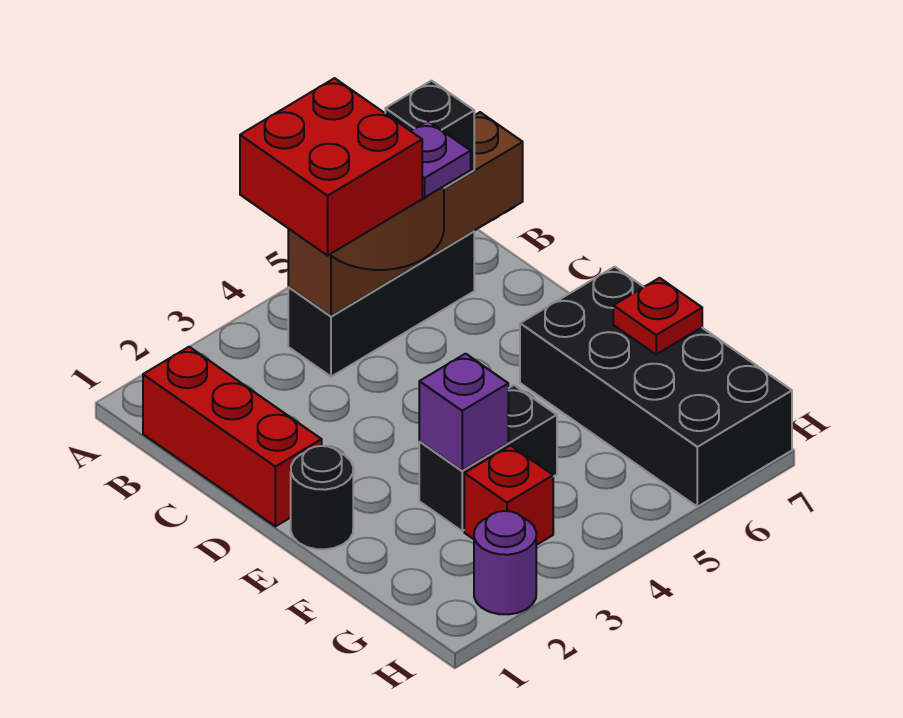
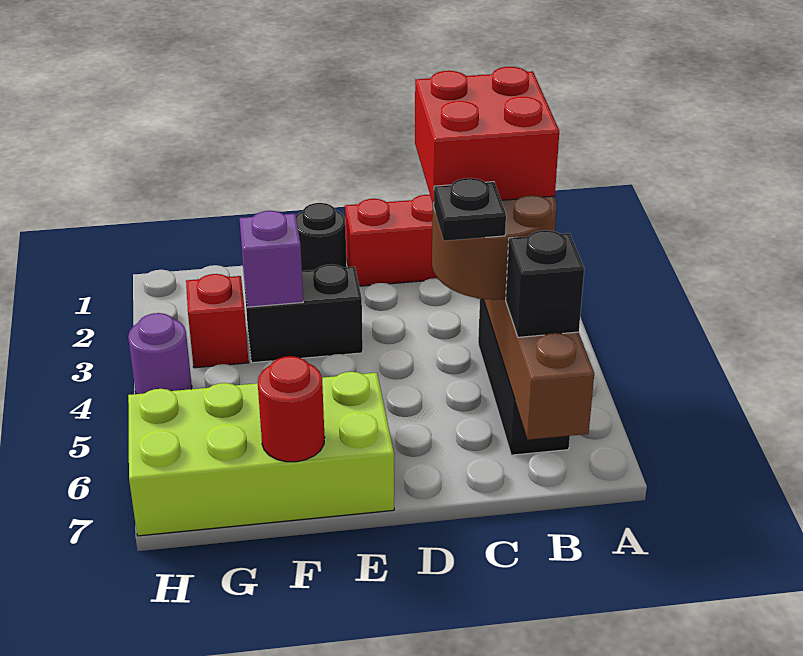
purple 1x1 plate [411,121,471,197] -> black 1x1 plate [433,178,506,241]
black 2x4 brick [520,267,792,507] -> lime 2x4 brick [128,372,394,536]
black 1x2 brick [419,385,557,531] -> black 1x2 brick turned to [244,264,363,363]
red 1x1 plate [613,278,702,354] -> red 1x1 round brick [258,356,325,462]
purple 1x1 round brick [474,511,536,614] -> purple 1x1 round brick moved to [128,313,192,394]

